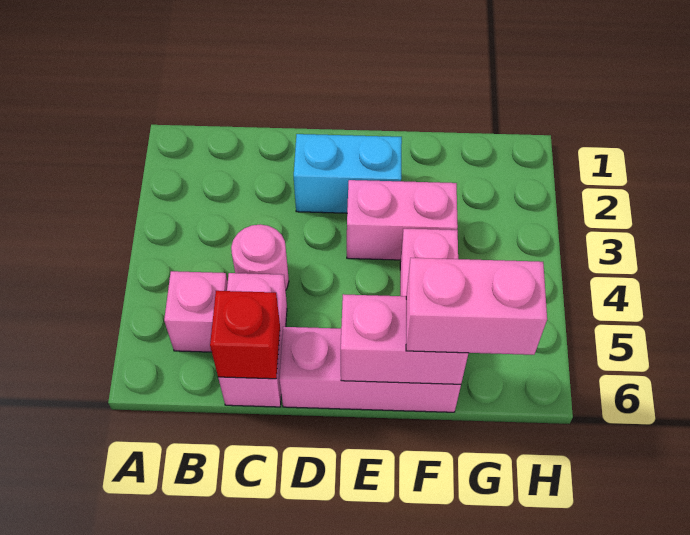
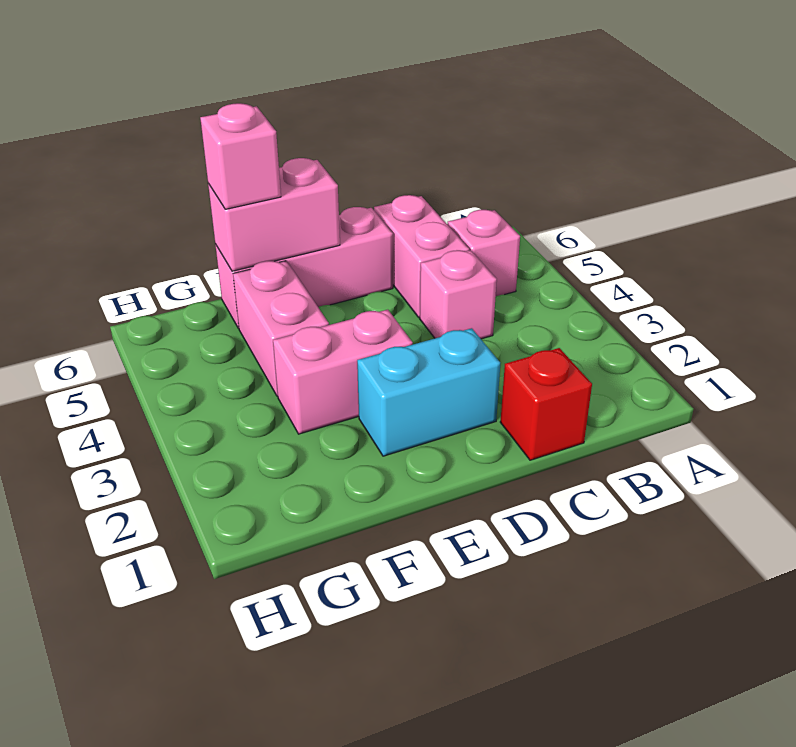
pink 1x1 round brick [231,224,289,290] -> pink 1x1 brick [420,250,497,339]
red 1x1 brick [210,291,280,379] -> red 1x1 brick moved to [500,348,592,460]
pink 1x2 brick [406,258,547,355] -> pink 1x1 brick [200,103,281,209]

